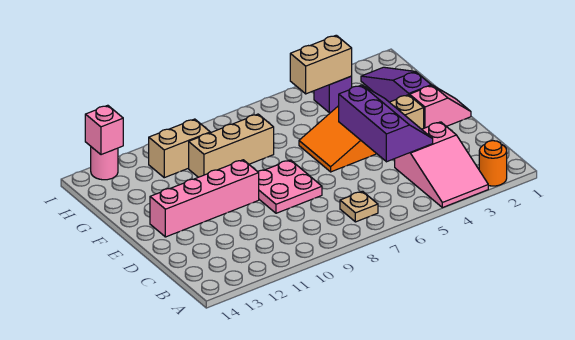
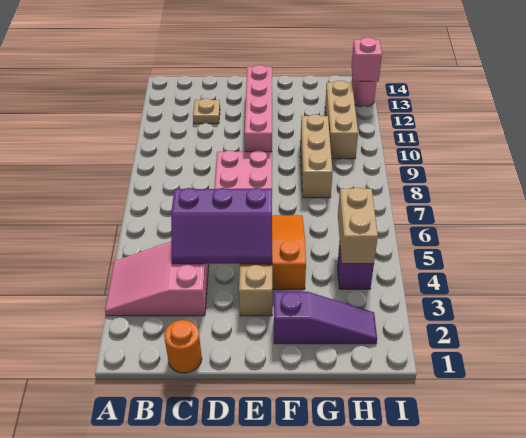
orange 1x1 round brick [479,141,507,186] -> orange 1x1 round brick moved to [164,320,202,373]
tan 1x1 plate [340,191,378,222] -> tan 1x1 plate moved to [193,98,220,124]
pink 1x2 slope [410,85,471,128] -> none
tan 1x2 brick [149,119,210,178] -> tan 1x3 brick [325,81,358,159]

